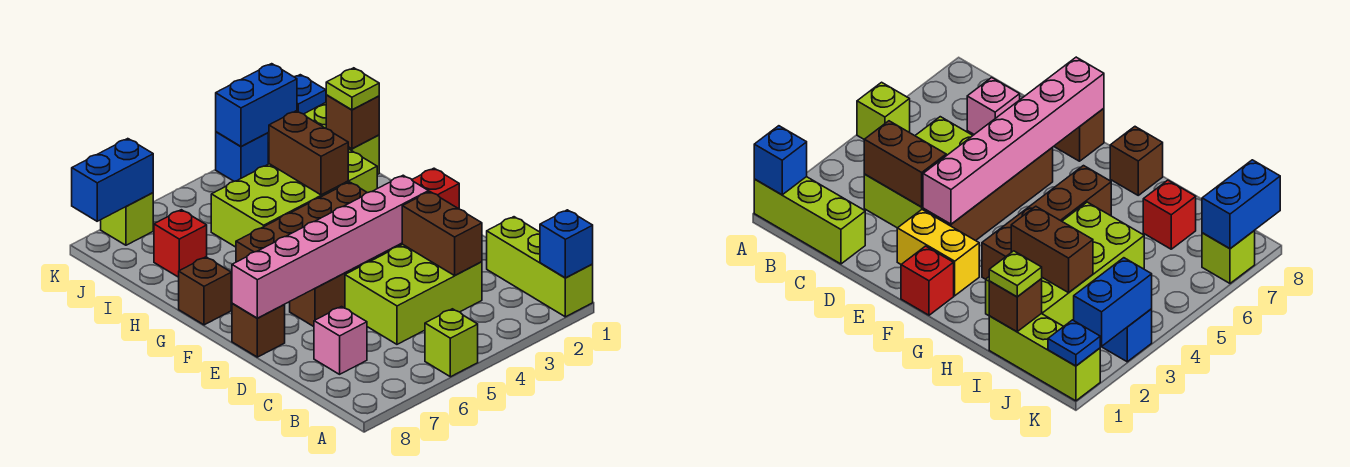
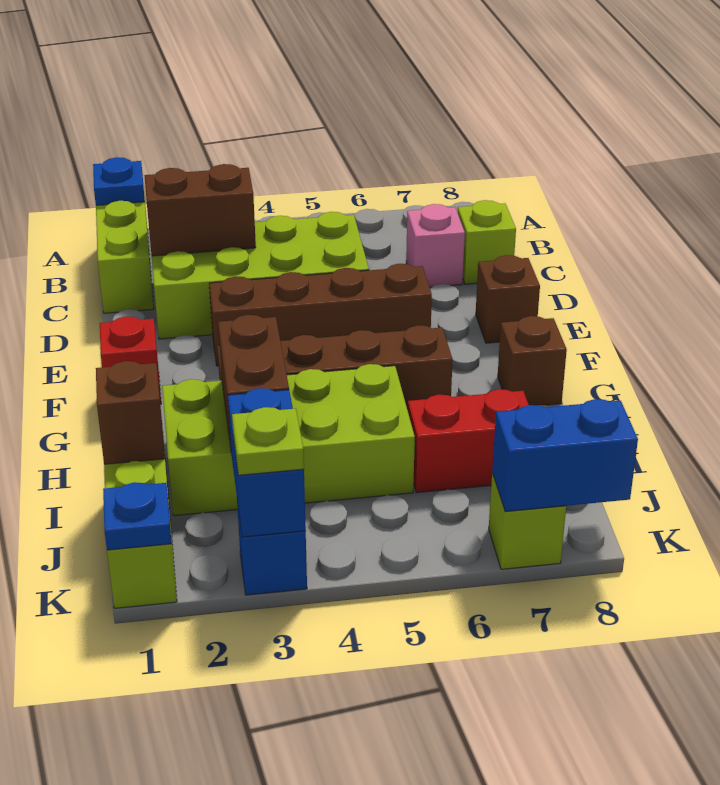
blue 1x1 brick [540,210,593,278] -> blue 1x1 plate [93,157,145,205]
lime 1x1 brick [425,309,478,377] -> lime 1x1 brick moved to [458,200,516,284]
lime 2x3 brick [345,244,482,344] -> lime 2x4 brick [152,212,369,339]
brown 1x2 brick [402,192,482,276] -> brown 1x2 brick turned to [145,164,256,256]
yellow 1x2 brick [897,210,979,296] -> none
pink 1x6 brick [232,175,429,318] -> none
lime 1x1 plate [326,68,379,110] -> lime 1x1 plate moved to [232,407,304,475]
red 1x1 brick [154,210,207,277] -> red 1x2 brick [408,389,529,493]
blue 1x2 brick [216,64,297,147] -> blue 1x2 brick turned to [228,388,306,537]

